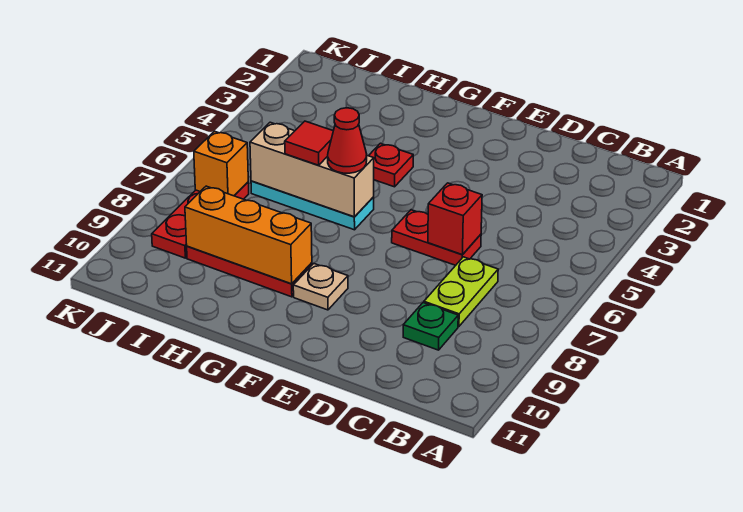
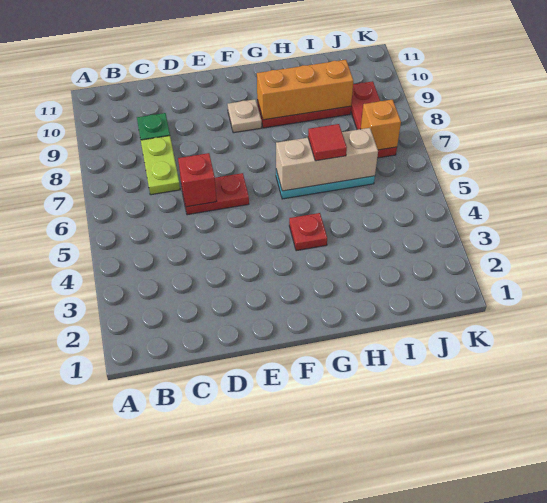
red 1x1 cone [328,108,367,173] -> none

